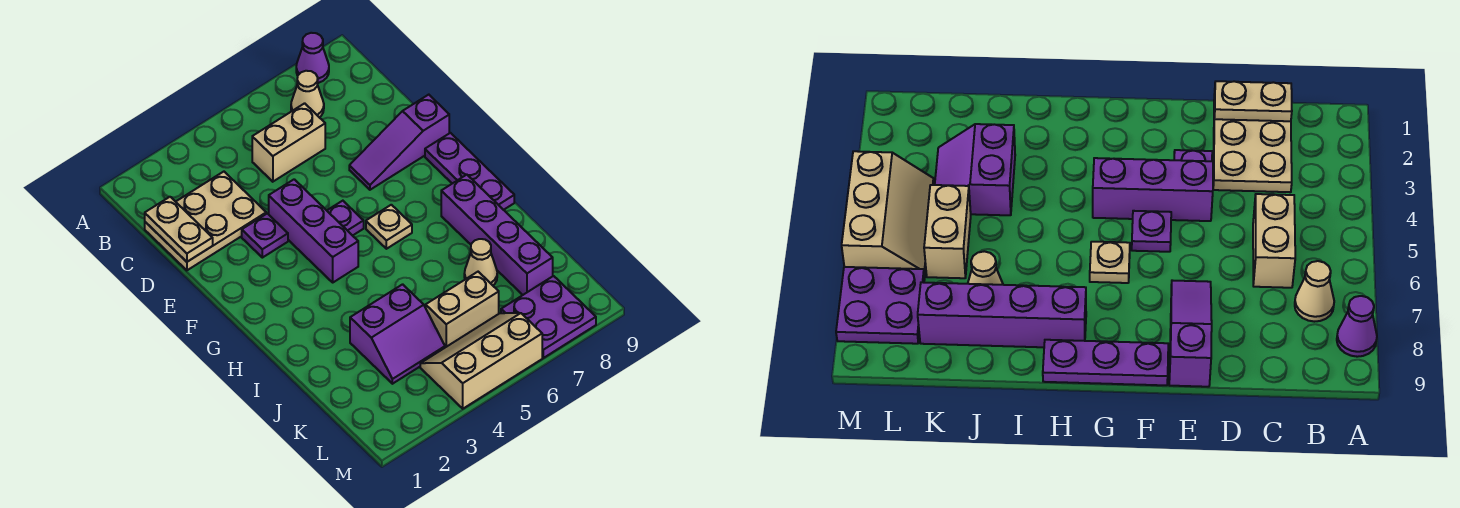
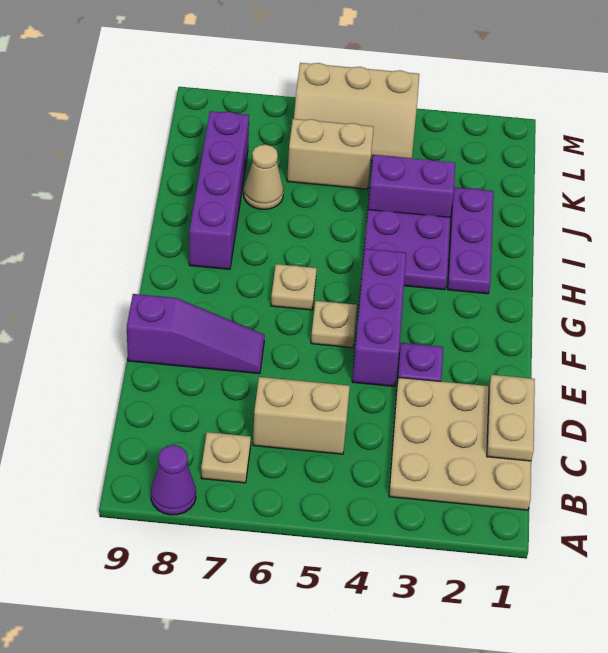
tan 1x1 cone [291,71,324,117] -> tan 1x1 plate [201,432,251,483]
tan 2x3 plate [145,172,266,270] -> tan 3x3 plate [389,377,531,510]
purple 1x1 plate [327,201,364,236] -> tan 1x1 plate [311,301,357,348]
purple 1x3 plate [425,133,514,210] -> purple 1x3 plate moved to [447,187,494,294]
purple 2x2 plate [501,276,596,358] -> purple 2x2 plate moved to [364,210,450,290]

